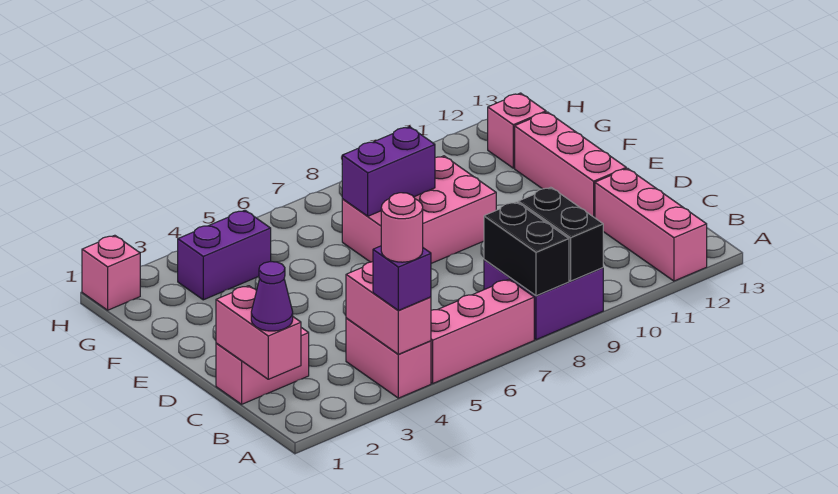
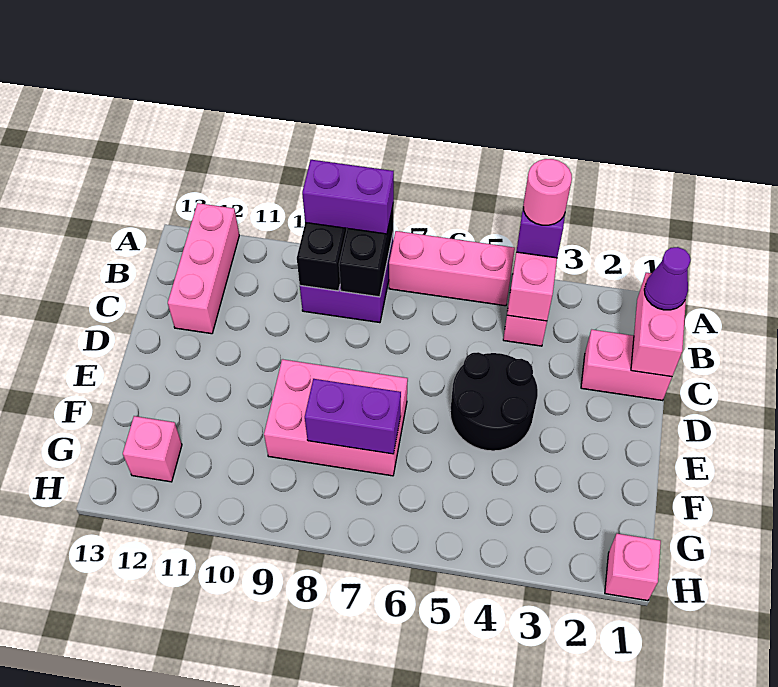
none -> black 2x2 round brick [450,352,538,451]
pink 1x3 brick [515,112,626,218] -> none
purple 1x2 brick [178,210,271,300] -> purple 1x2 brick moved to [302,160,394,234]

